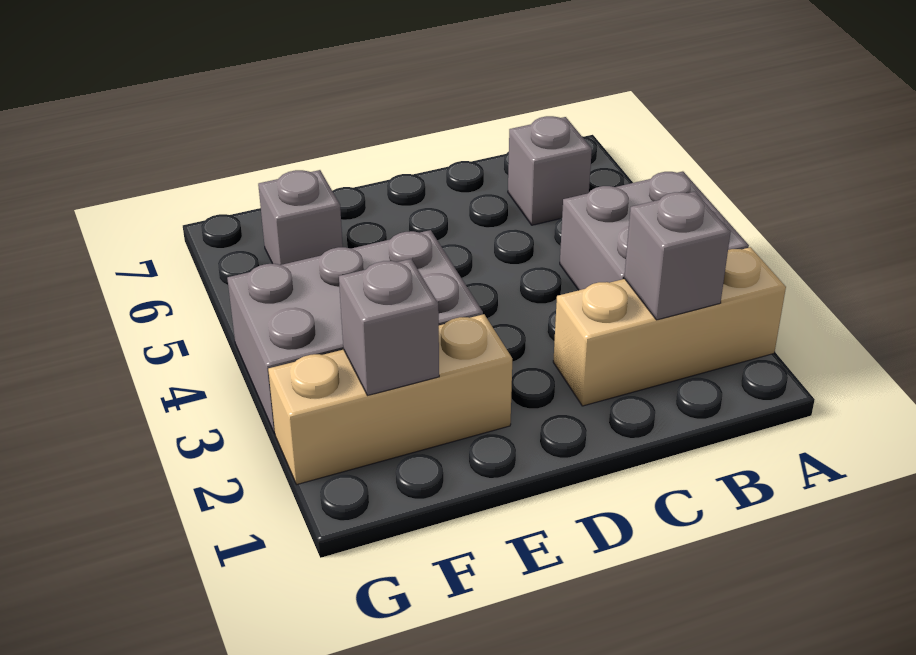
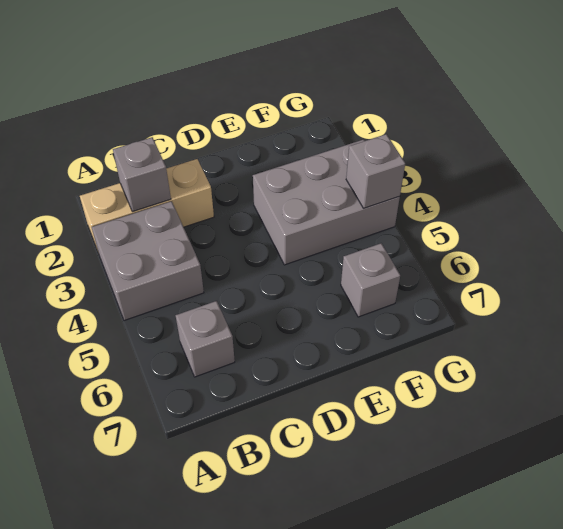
tan 1x3 brick [268,314,512,484] -> none
grey 1x1 brick [339,259,439,396] -> grey 1x1 brick moved to [346,134,405,208]

